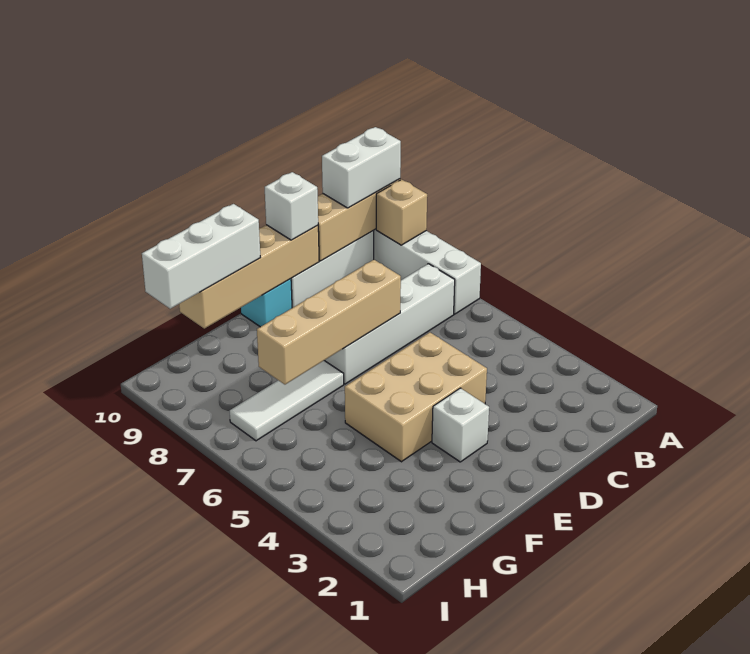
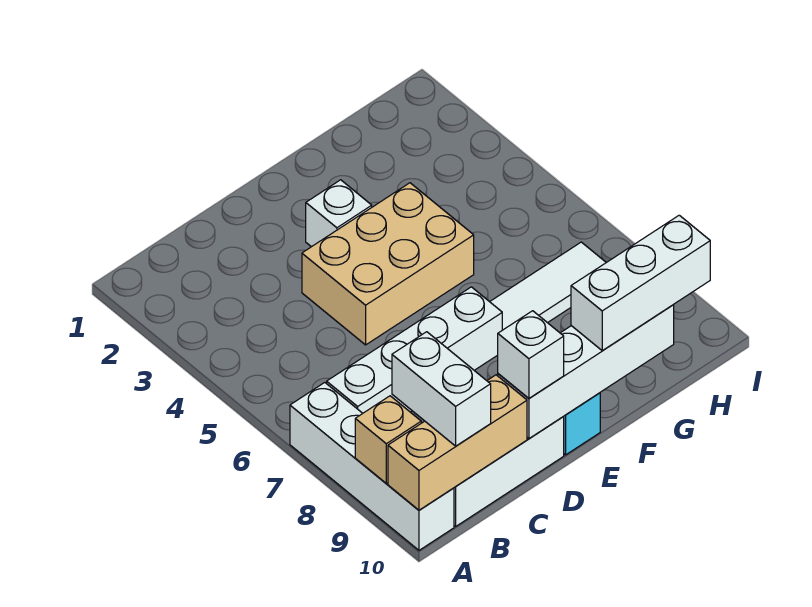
white 1x2 brick [322,127,401,208] -> white 1x2 brick turned to [392,332,491,446]
tan 1x4 brick [257,260,401,384] -> none
tan 1x4 brick [179,225,319,328] -> white 1x4 brick [498,305,674,438]

